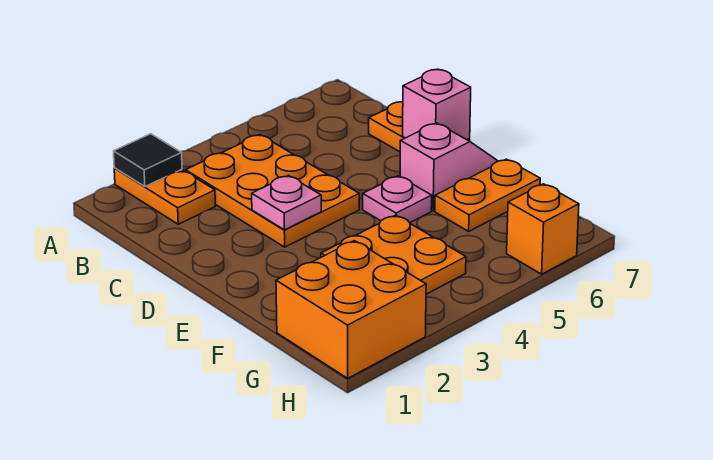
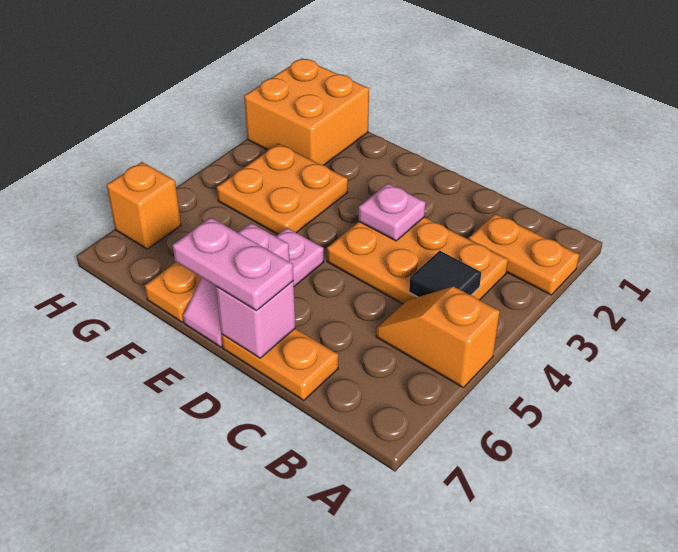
black 1x1 tile [114,134,182,187] -> black 1x1 tile moved to [409,251,481,297]
none -> orange 1x2 slope [376,286,500,388]
none -> pink 1x2 plate [173,217,294,311]

